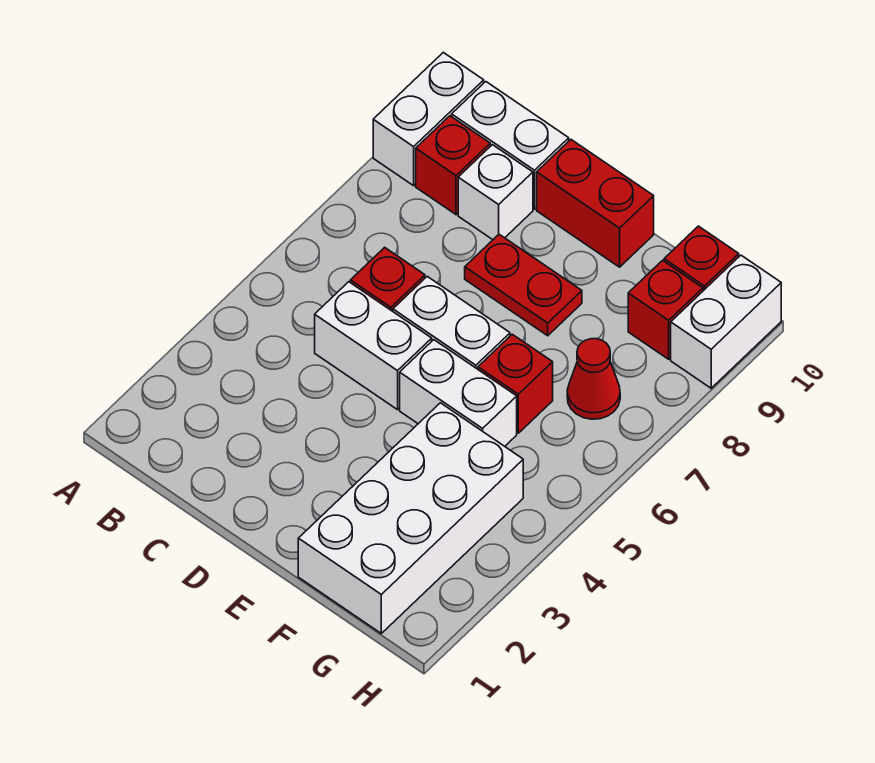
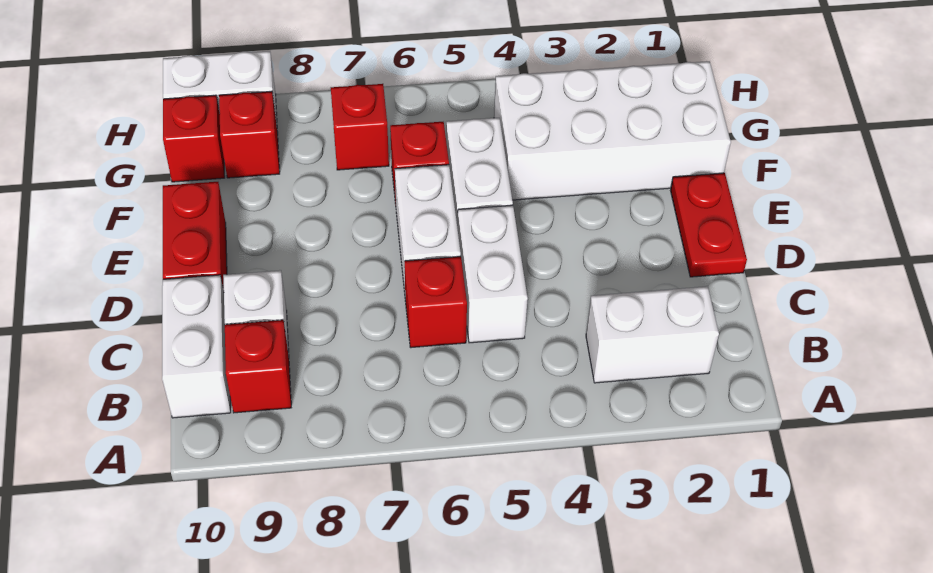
white 1x2 brick [373,52,484,186] -> white 1x2 brick moved to [586,286,719,383]
red 1x2 plate [465,234,582,336] -> red 1x2 plate moved to [671,173,747,277]
red 1x1 cone [567,339,620,419] -> red 1x1 brick [331,84,389,170]

